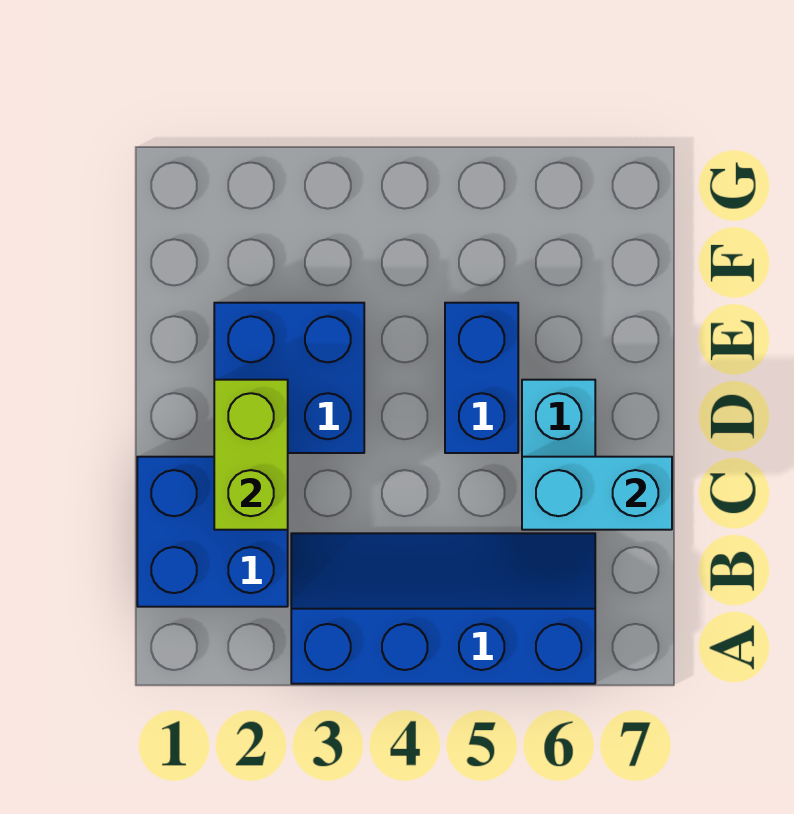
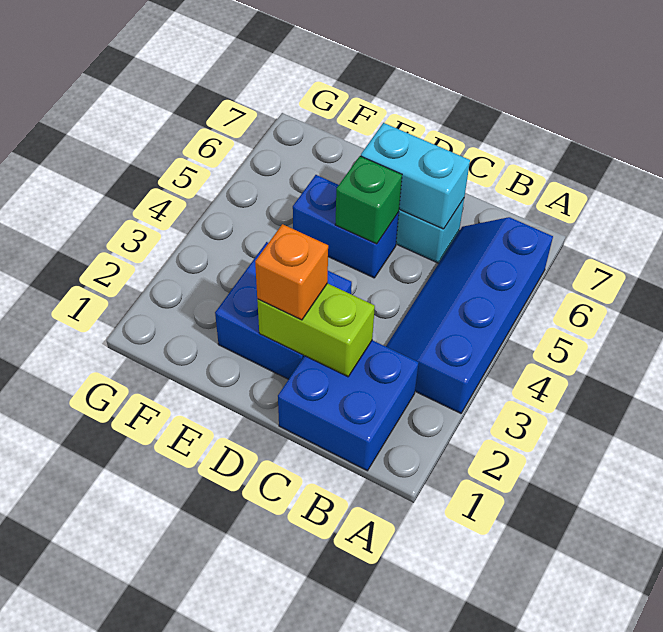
cyan 1x2 brick [522,457,672,530] -> cyan 1x2 brick turned to [361,123,470,229]
none -> orange 1x1 brick [255,224,328,320]
none -> green 1x1 brick [335,156,402,244]

